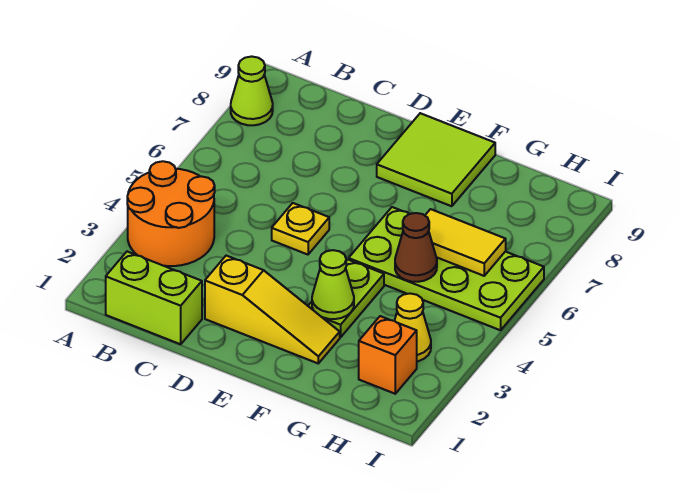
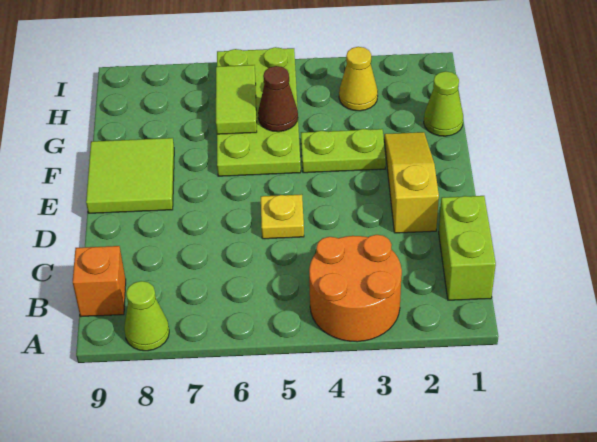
lime 1x1 cone [312,250,354,319] -> lime 1x1 cone moved to [424,71,463,136]
yellow 1x2 tile [425,209,506,276] -> lime 1x2 tile [216,65,257,134]
orange 1x1 brick [359,316,417,394] -> orange 1x1 brick moved to [73,246,126,317]

